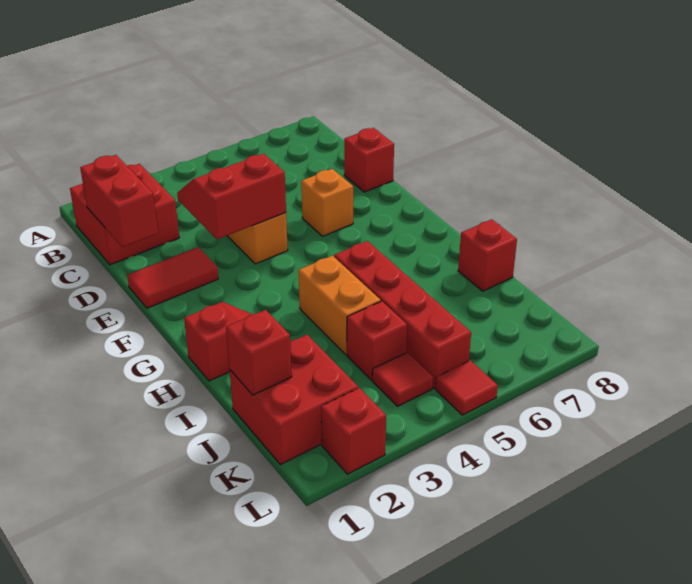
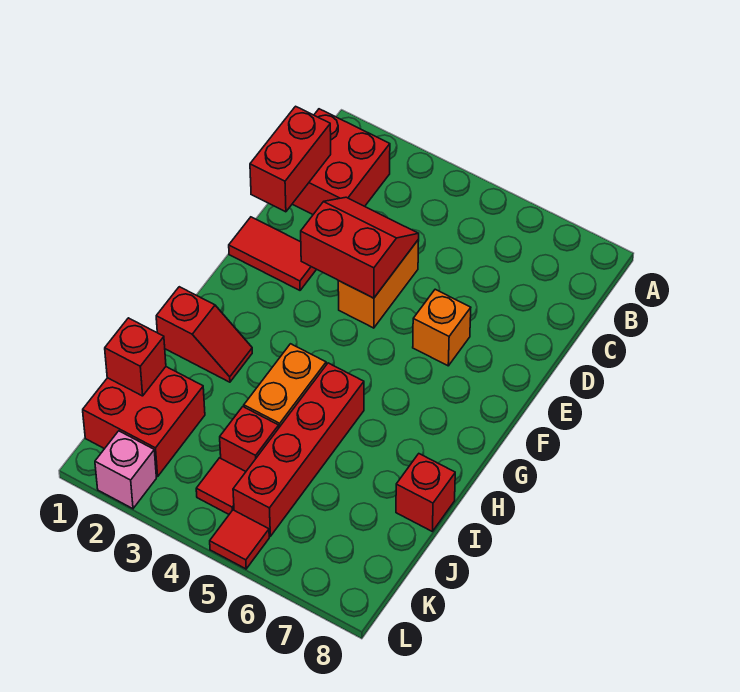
red 1x1 brick [344,128,394,192] -> none
red 1x1 brick [321,388,386,474] -> pink 1x1 brick [95,431,156,509]

